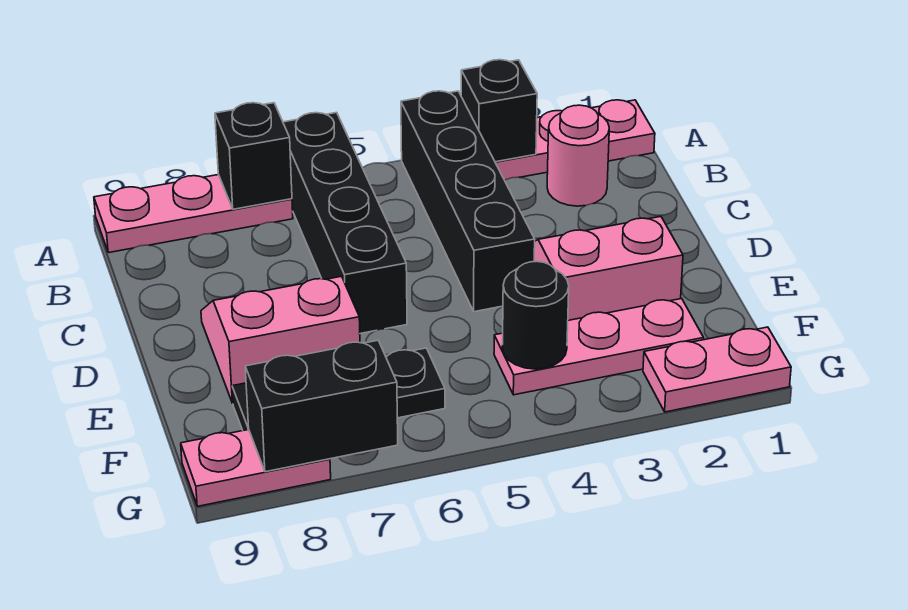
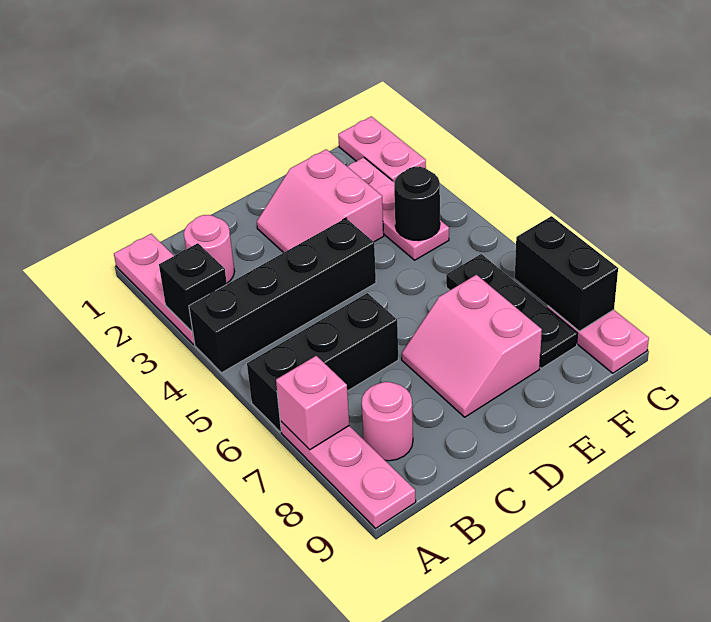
black 1x4 brick [283,113,407,334] -> black 1x3 brick [247,293,398,432]
black 1x1 brick [215,103,292,209] -> pink 1x1 brick [276,356,349,450]
none -> pink 1x1 round brick [362,382,413,461]

